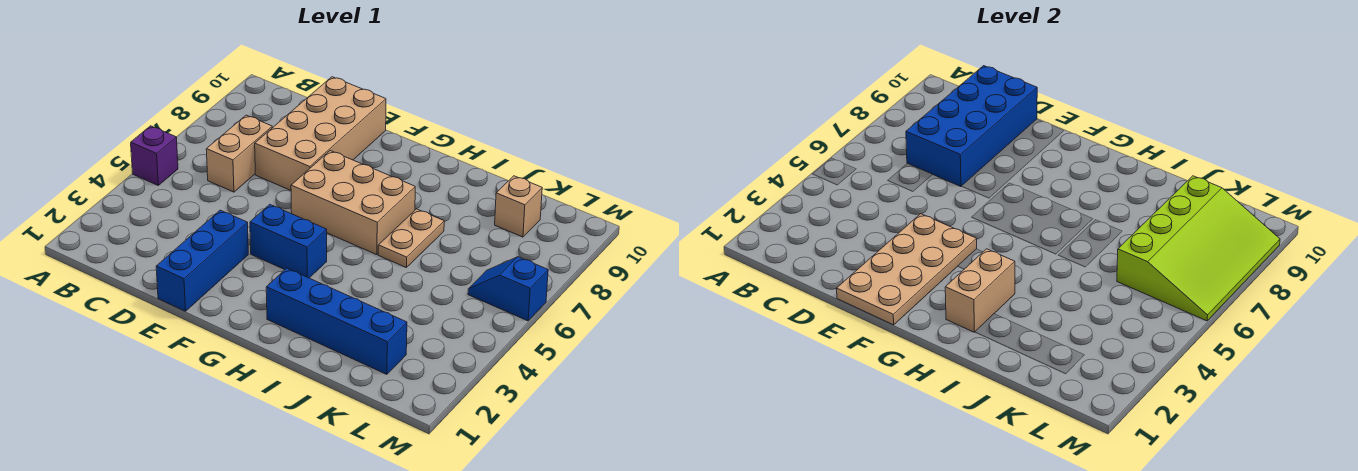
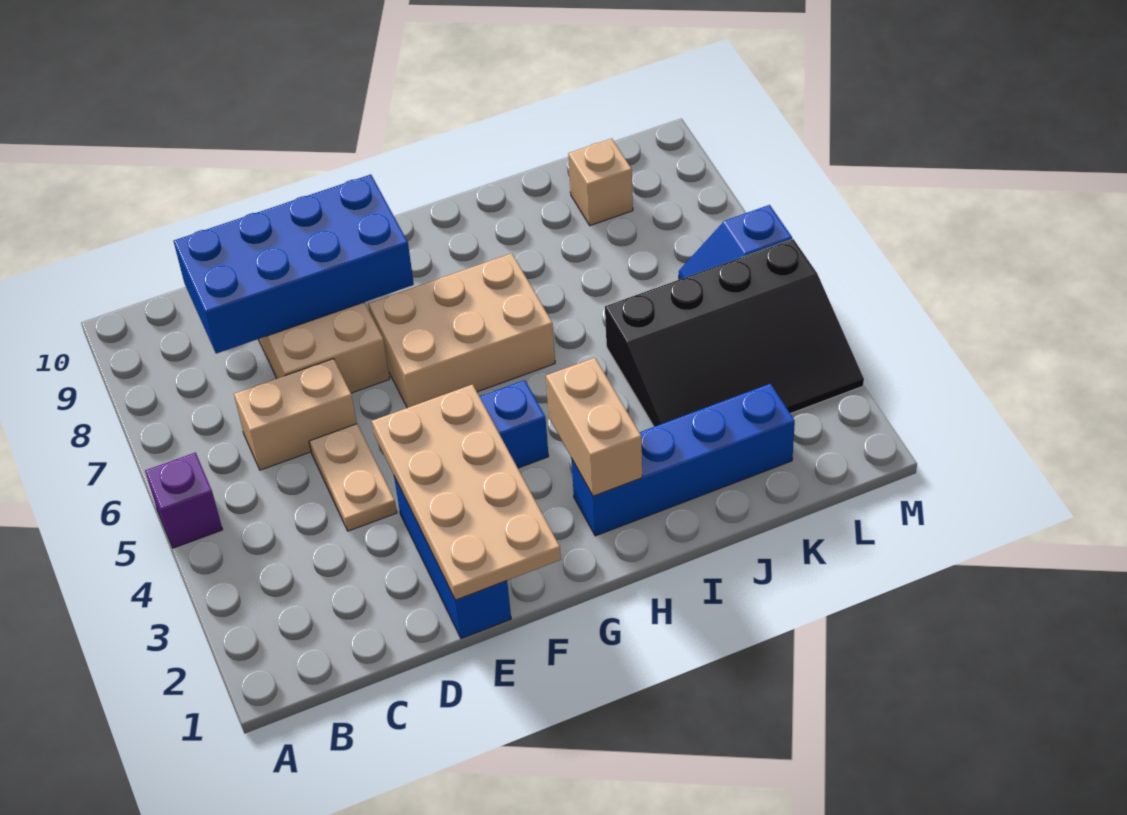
tan 1x2 brick [206,115,272,192] -> tan 1x2 brick turned to [234,359,357,470]
blue 2x4 brick [906,66,1037,187] -> blue 2x4 brick turned to [174,175,414,354]
tan 1x2 plate [378,209,444,267] -> tan 1x2 plate moved to [309,424,397,531]
none -> black 3x4 slope [605,239,864,427]
lime 3x4 slope [1117,176,1280,321] -> none

